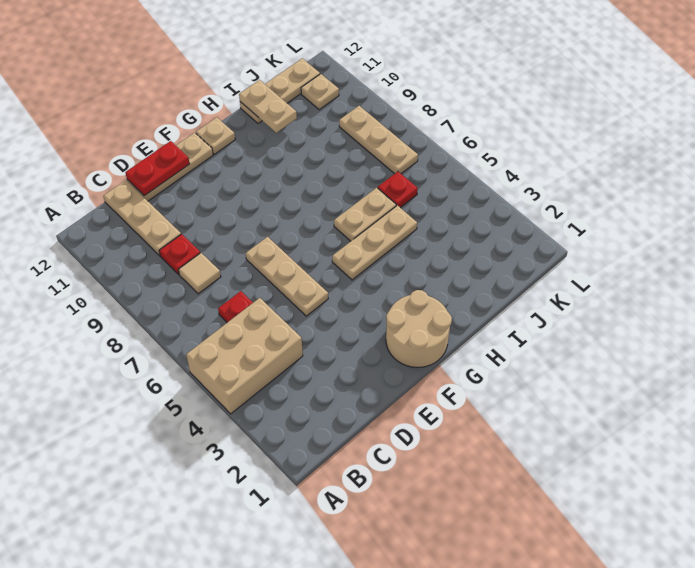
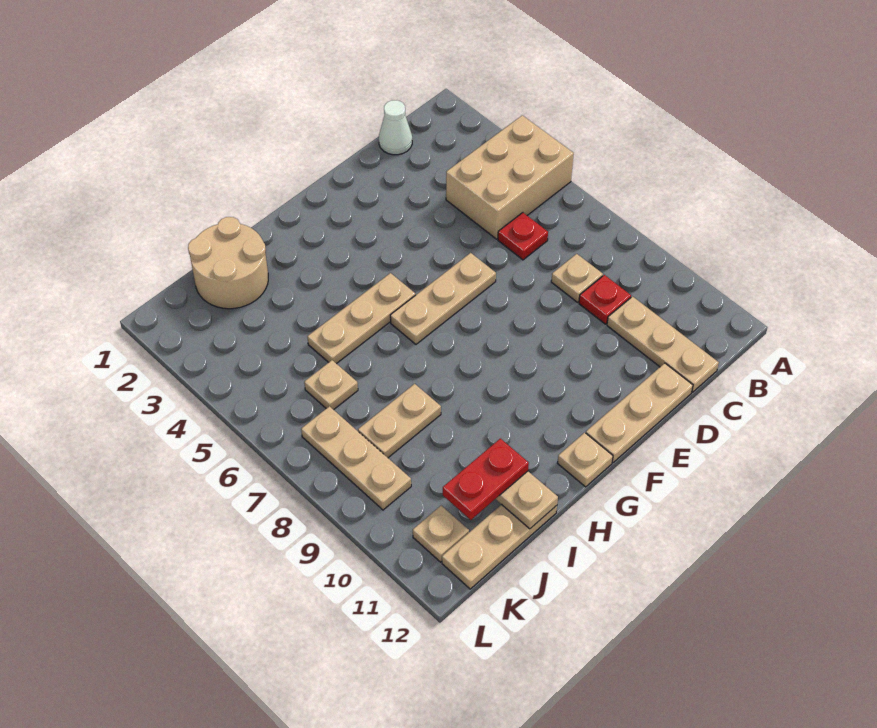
none -> white 1x1 cone [379,100,412,155]
tan 1x1 tile [178,253,221,294] -> tan 1x1 plate [551,254,603,302]
red 1x2 plate [125,141,190,196] -> red 1x2 plate moved to [443,439,529,520]
tan 1x3 plate [246,237,328,316] -> tan 1x3 plate turned to [390,253,496,344]
tan 2x2 round brick [386,290,452,367] -> tan 2x2 round brick moved to [188,217,268,309]
tan 1x2 plate [334,188,396,241] -> tan 1x2 plate moved to [358,384,441,458]
red 1x1 plate [378,172,418,208] -> tan 1x1 plate [304,360,358,410]

